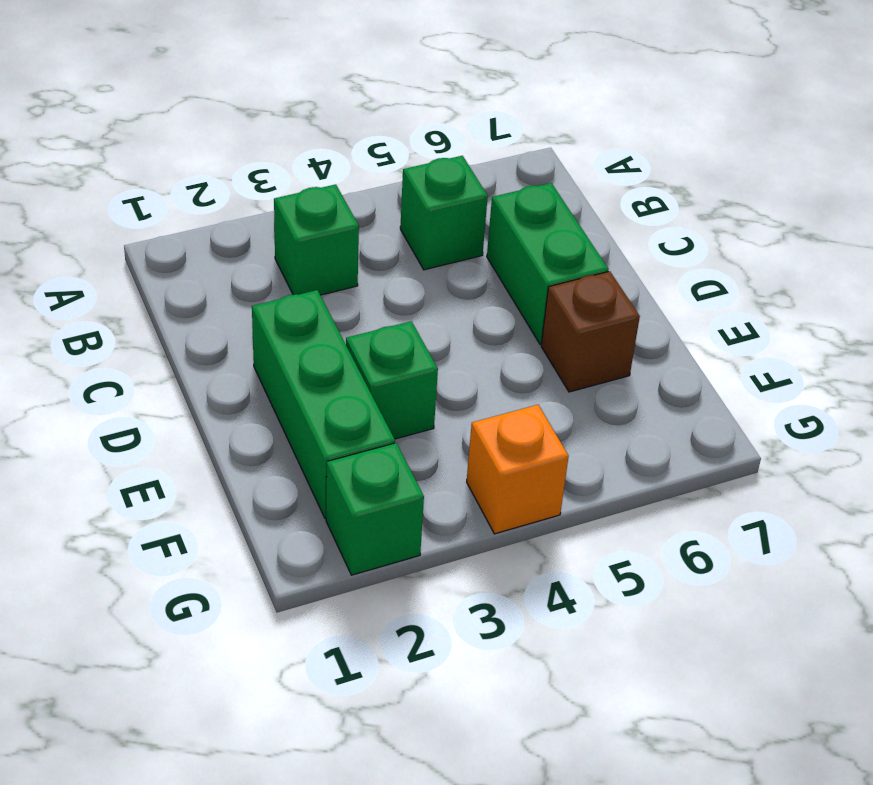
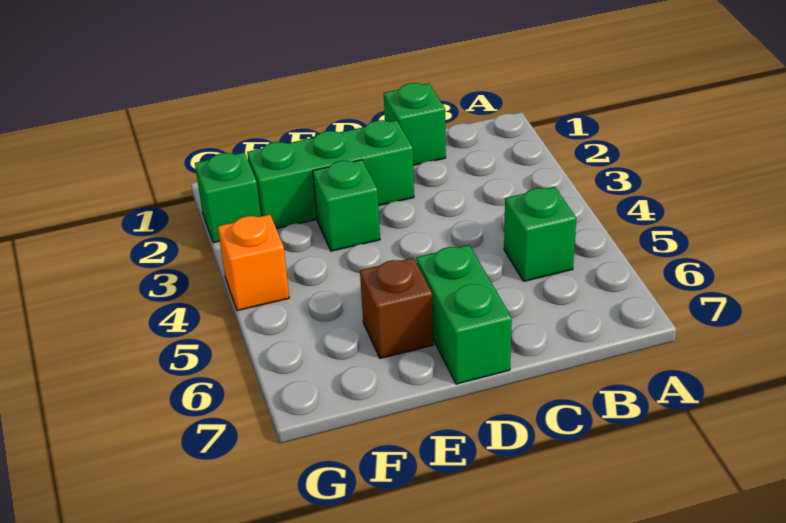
green 1x1 brick [274,184,359,295] -> green 1x1 brick moved to [384,83,446,165]
green 1x2 brick [487,183,609,344] -> green 1x2 brick turned to [416,245,512,384]

